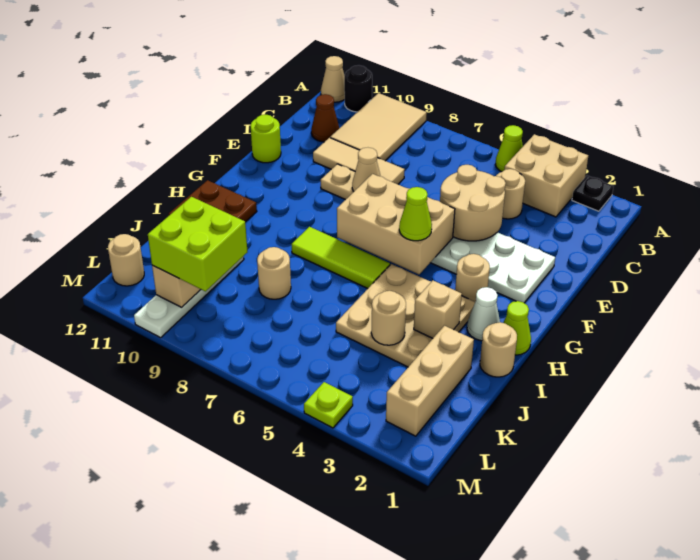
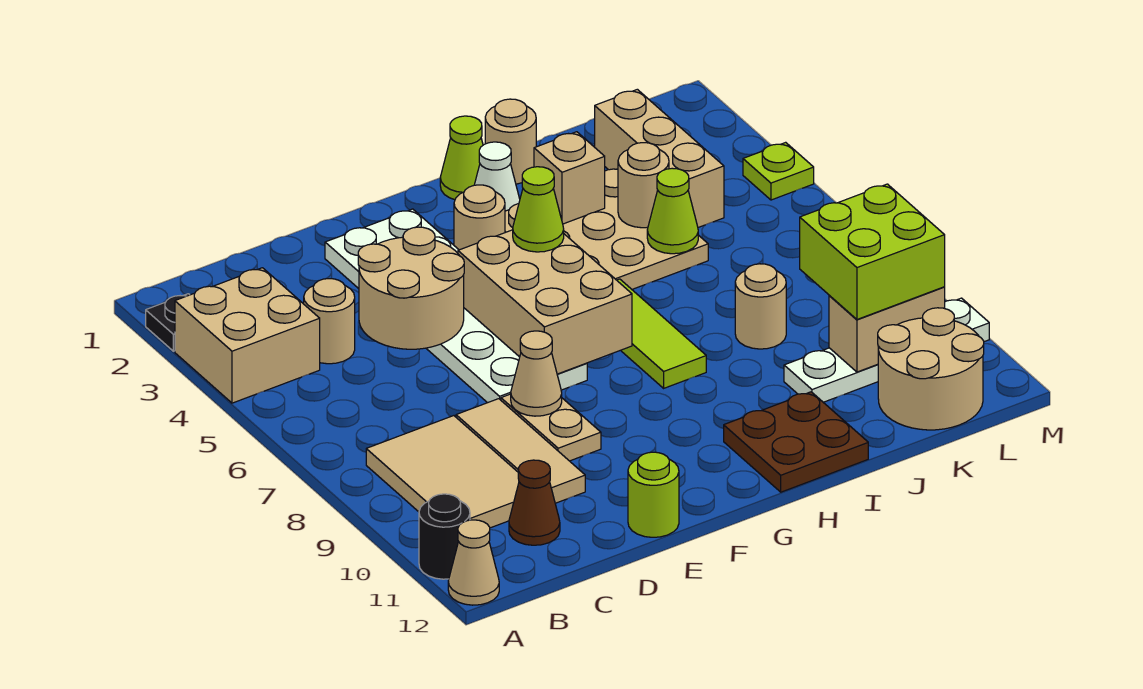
lime 1x1 cone [495,125,523,172] -> lime 1x1 cone moved to [647,168,698,254]
tan 2x3 tile [330,93,427,161] -> tan 2x3 tile turned to [366,416,519,528]
tan 1x3 brick [386,326,474,436] -> tan 1x3 brick turned to [595,89,724,227]
tan 1x1 round brick [108,234,144,286] -> tan 2x2 round brick [878,308,984,430]

